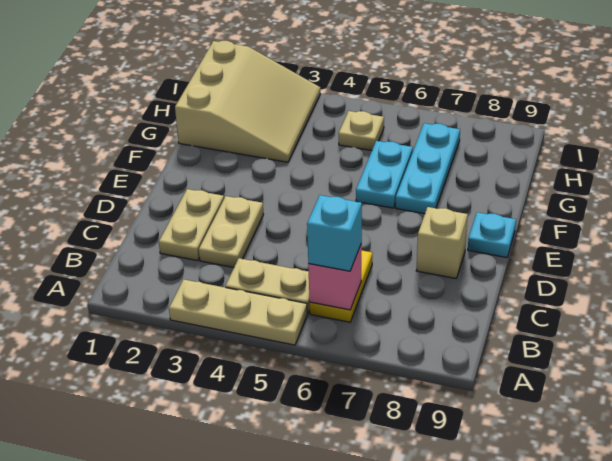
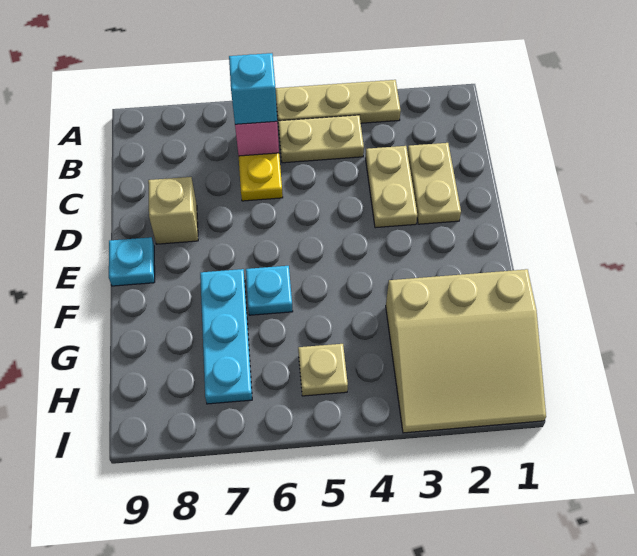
cyan 1x2 plate [356,141,413,208] -> cyan 1x1 plate [246,266,293,315]
tan 3x3 slope [175,41,320,162] -> tan 3x3 slope turned to [386,269,546,433]

